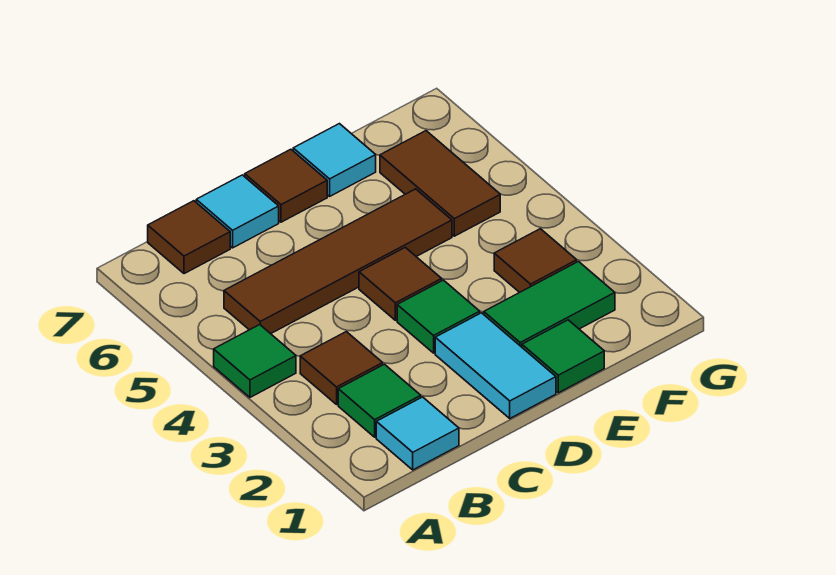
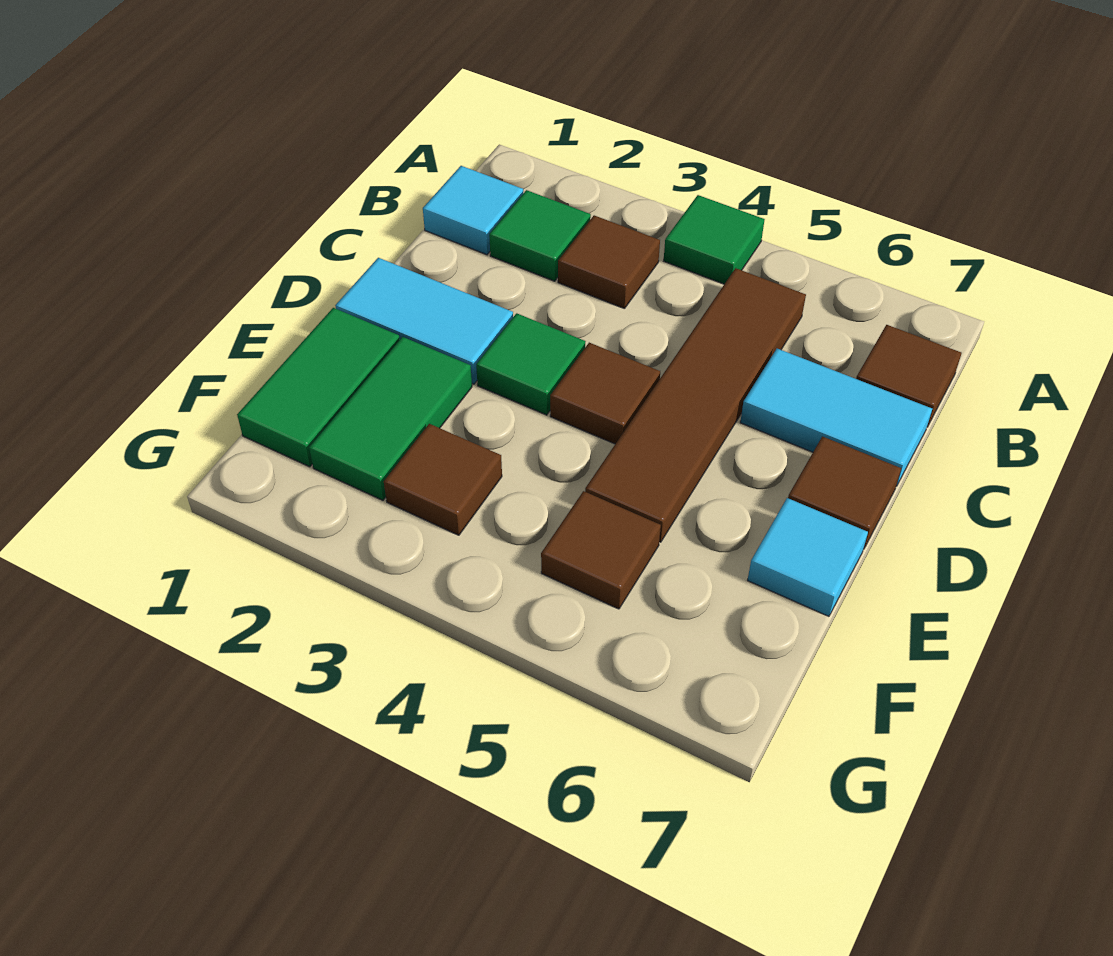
cyan 1x1 tile [196,175,279,248] -> cyan 1x2 tile [740,349,932,486]
green 1x1 tile [522,320,604,393] -> green 1x2 tile [237,308,400,467]
brown 1x2 tile [380,131,500,236] -> brown 1x1 tile [541,491,661,609]

